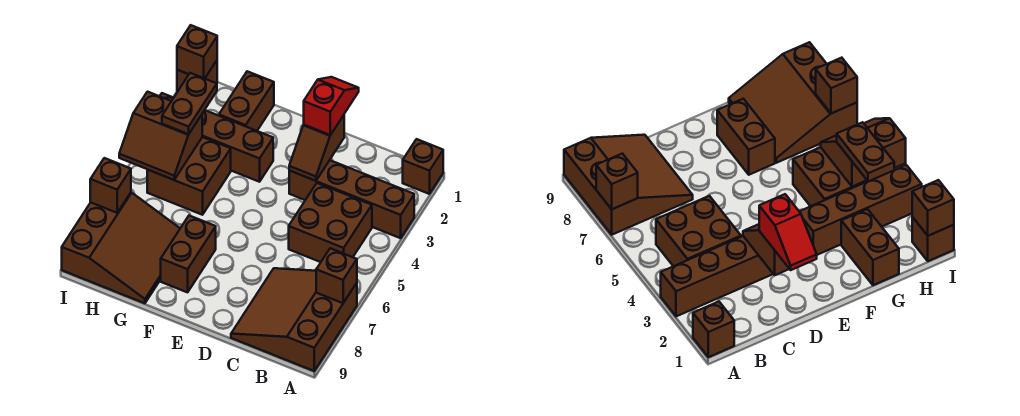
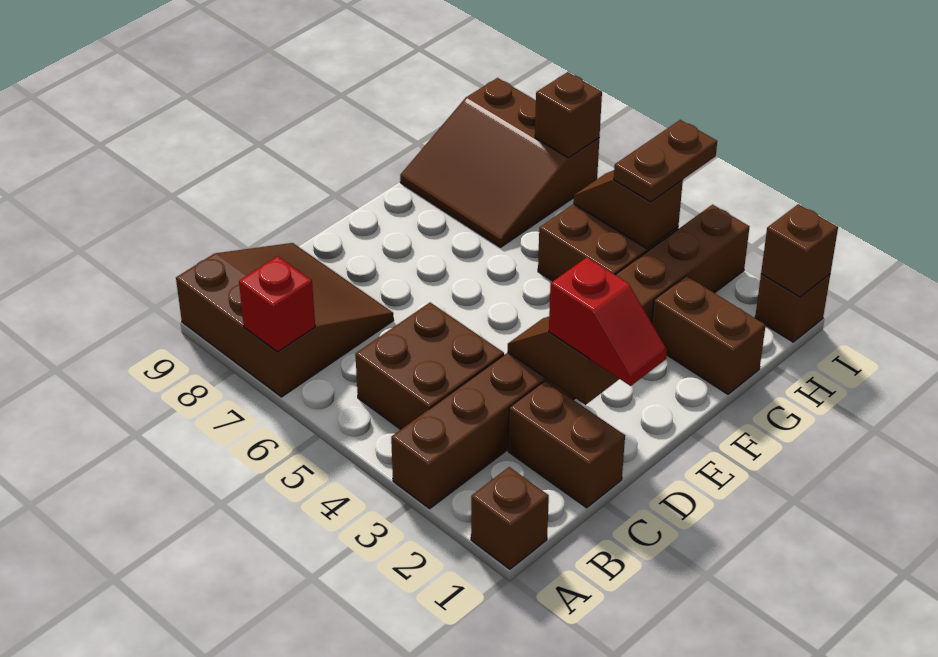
brown 1x1 brick [316,248,357,303] -> red 1x1 brick [239,256,315,352]
brown 1x2 brick [161,216,216,292] -> brown 1x2 brick moved to [508,381,625,508]
brown 1x2 plate [162,73,217,134] -> brown 1x2 plate turned to [614,120,717,202]
brown 2x2 slope [119,92,202,180] -> brown 1x2 slope [573,170,683,249]

